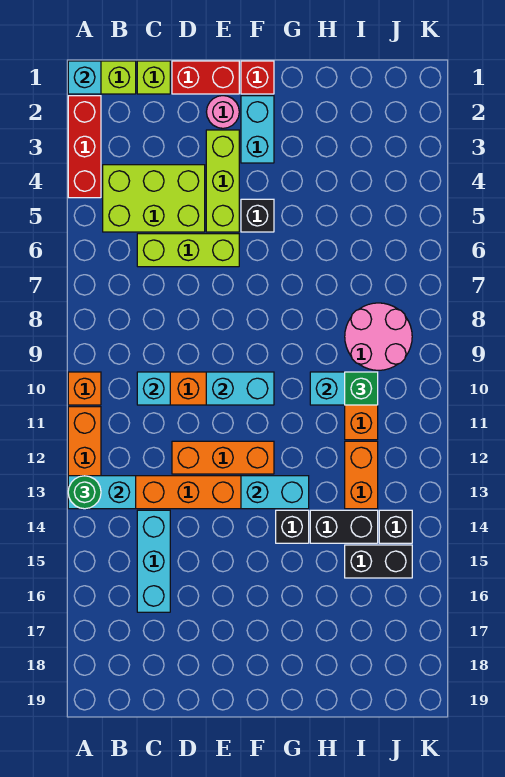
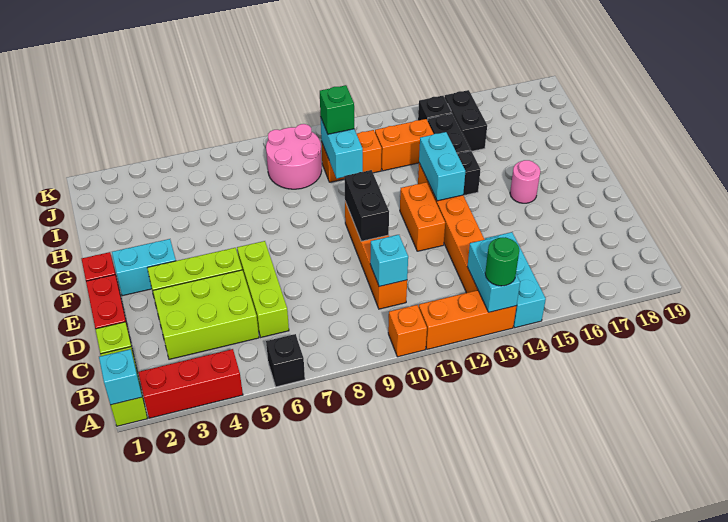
lime 2x3 brick [103,165,205,232] -> lime 2x3 brick turned to [153,270,259,359]
cyan 1x3 brick [137,510,170,612] -> cyan 1x3 brick turned to [485,232,546,328]
orange 1x3 brick [172,441,274,474] -> orange 1x2 brick [400,182,445,251]
pink 1x1 round brick [207,96,239,128] -> pink 1x1 round brick moved to [510,160,540,203]
cyan 1x2 brick [206,372,274,405] -> black 1x2 brick [344,170,389,241]
black 1x1 brick [241,199,274,232] -> black 1x1 brick moved to [266,334,305,387]

